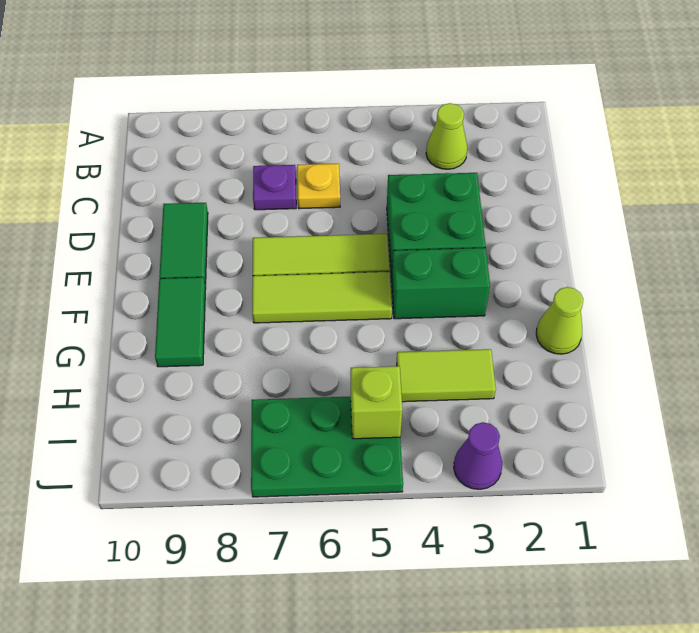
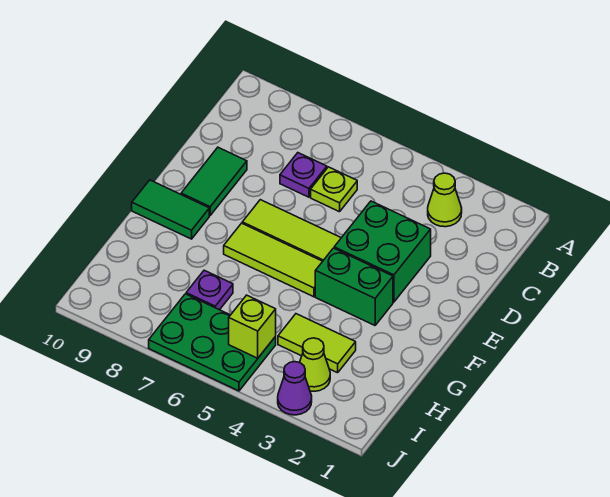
yellow 1x1 plate [297,164,340,209] -> lime 1x1 plate [311,167,357,212]
green 1x2 tile [155,277,206,367] -> green 1x2 tile turned to [132,180,209,239]
lime 1x1 cone [536,287,583,354] -> lime 1x1 cone moved to [300,338,330,391]
none -> purple 1x1 plate [186,270,233,310]

